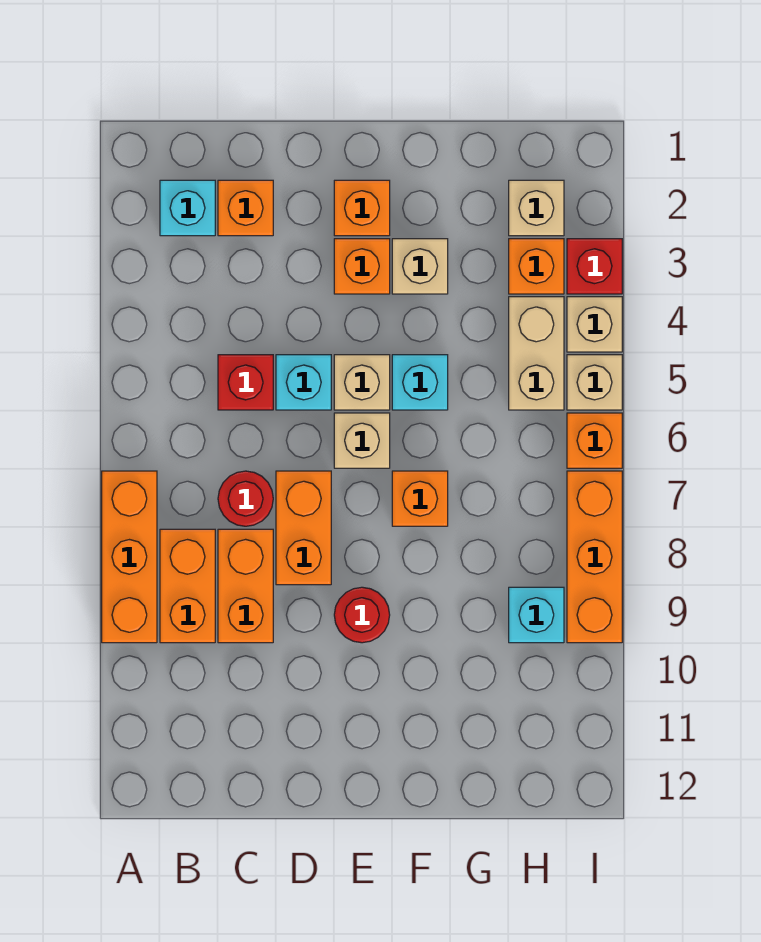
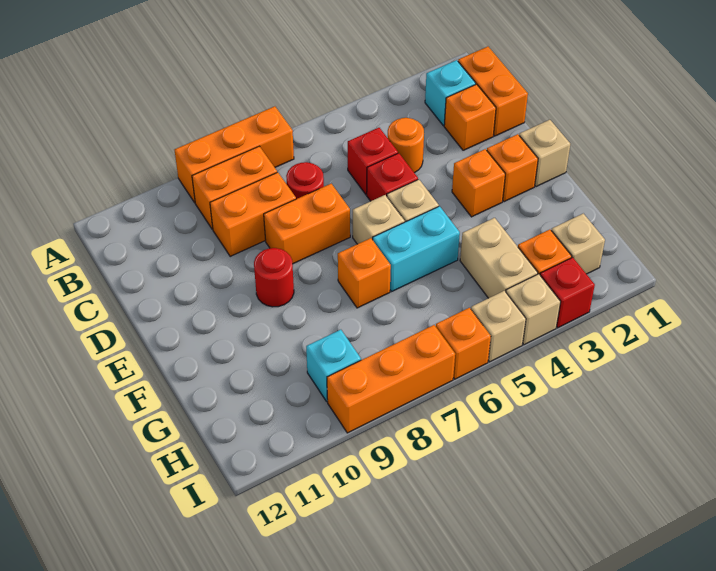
none -> orange 1x2 brick [458,47,528,136]
none -> orange 1x1 round brick [388,118,424,173]
cyan 1x1 brick [276,355,331,410] -> red 1x1 brick [367,153,418,201]
tan 1x1 brick [392,239,448,294] -> tan 1x1 brick moved to [519,120,570,187]
cyan 1x1 brick [392,355,448,410] -> cyan 1x2 brick [373,206,460,291]
tan 1x2 brick [509,297,564,410] -> tan 1x2 brick turned to [460,218,538,298]

